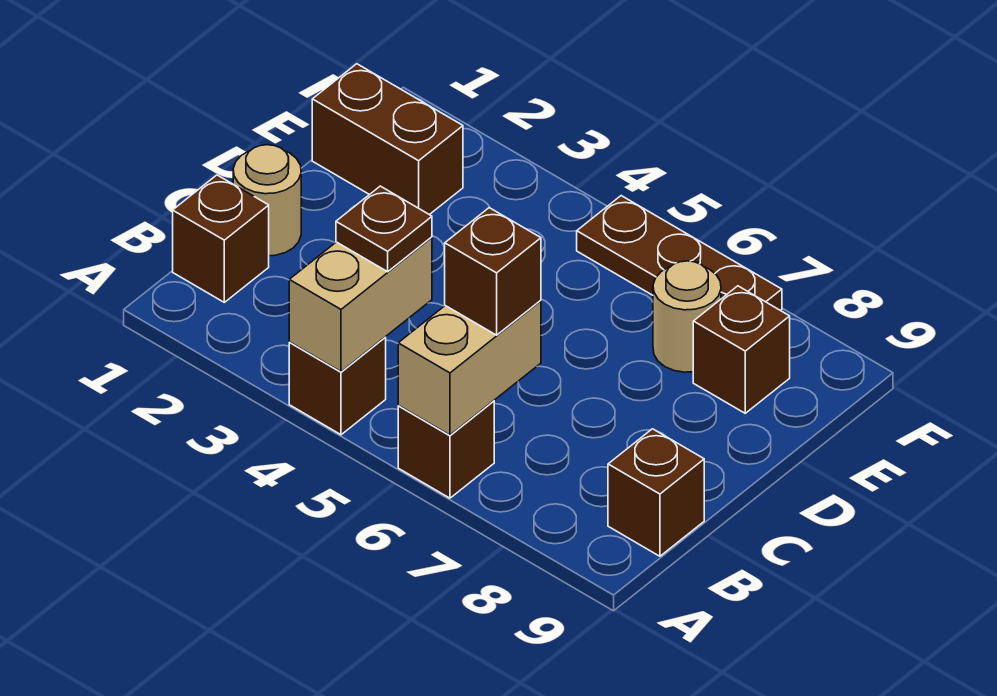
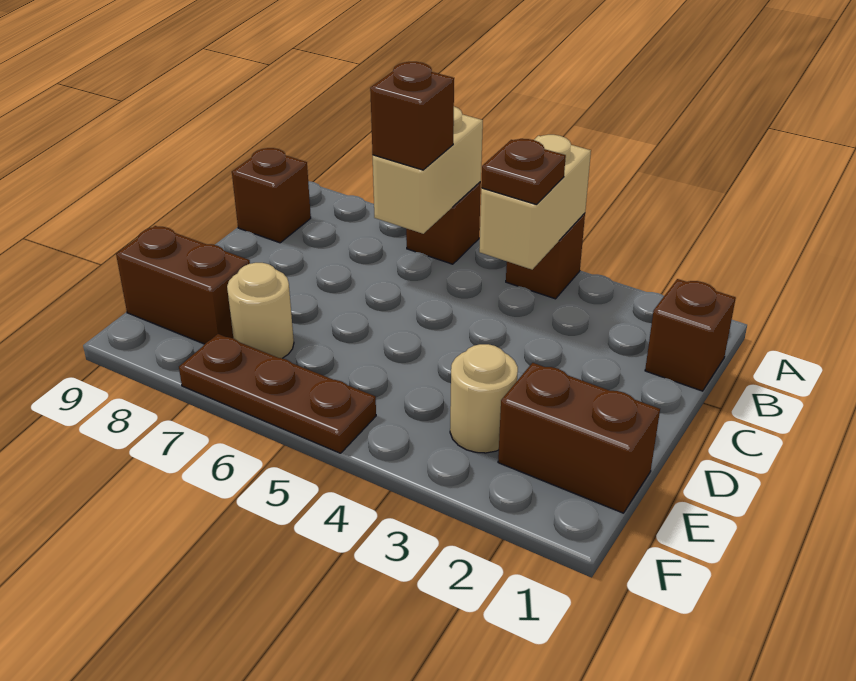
tan 1x1 round brick [233,145,301,256] -> tan 1x1 round brick moved to [450,344,518,453]
brown 1x1 brick [693,286,790,413] -> brown 1x2 brick [116,226,250,344]

